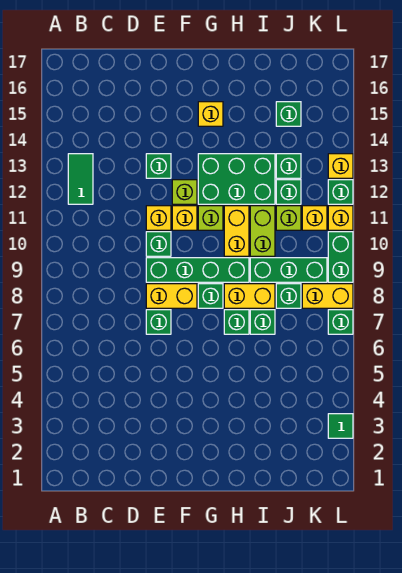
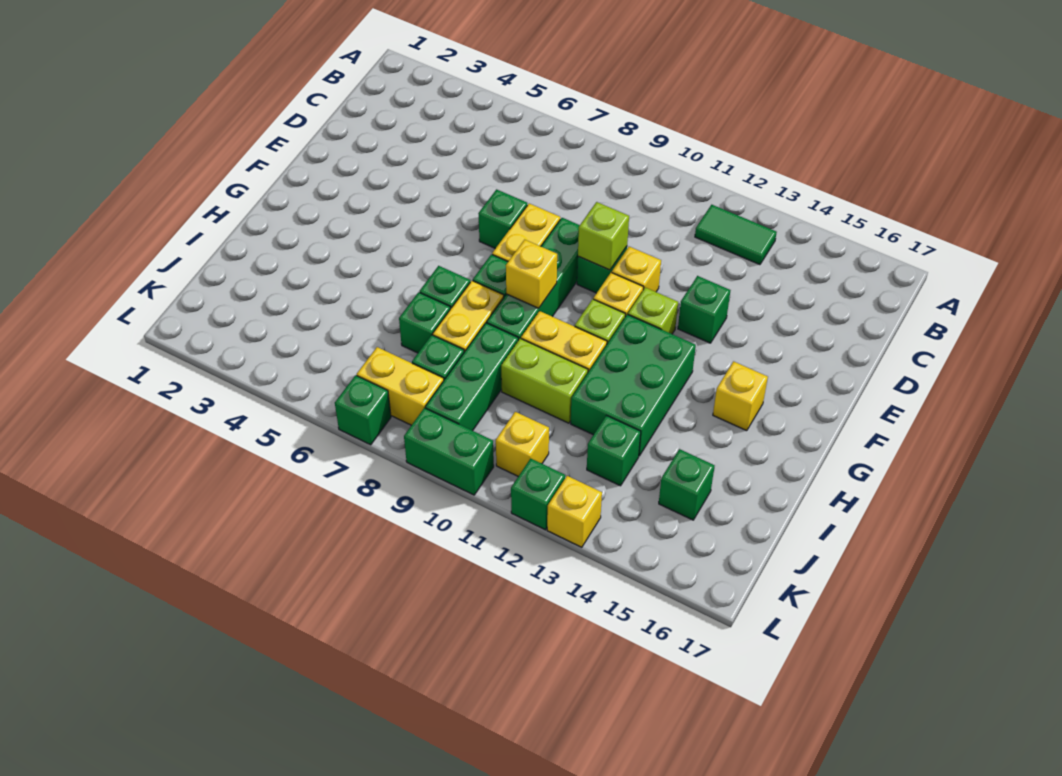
lime 1x1 brick [276,206,301,230] -> lime 1x1 brick moved to [578,202,629,270]
green 1x1 brick [276,180,301,204] -> none
yellow 1x2 brick [302,284,353,308] -> yellow 1x2 brick turned to [357,347,444,425]
green 1x1 tile [328,414,353,438] -> none
yellow 1x1 brick [328,206,353,230] -> yellow 1x1 brick moved to [506,240,557,308]

